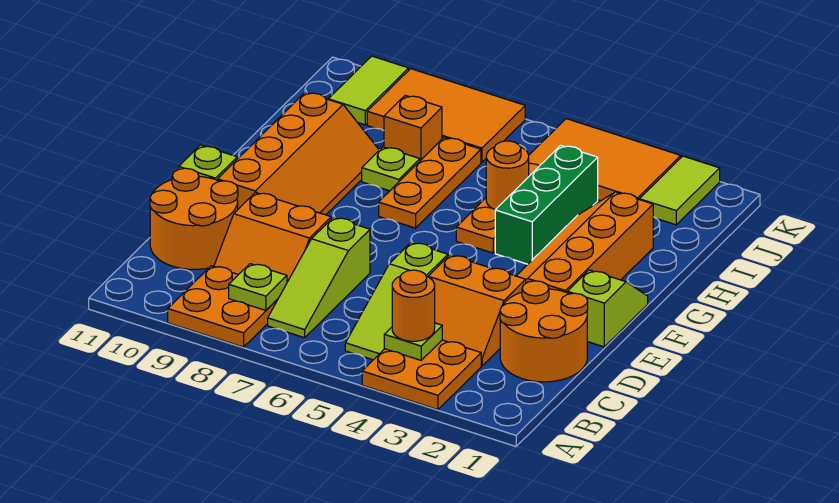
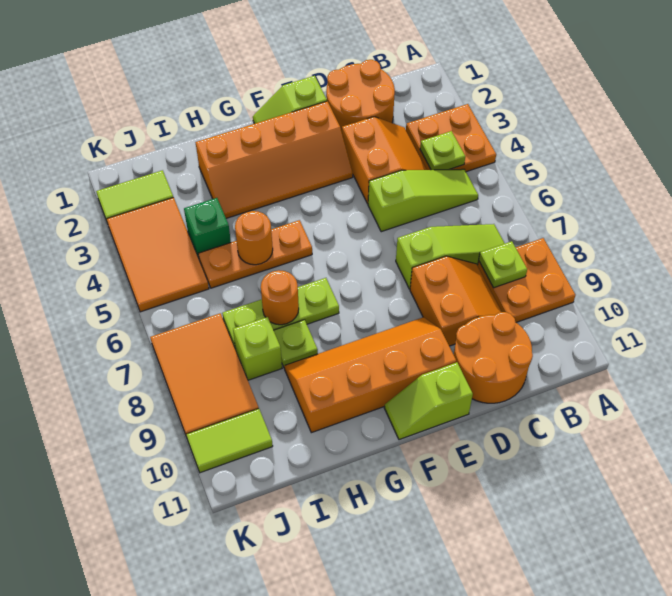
orange 1x1 round brick [392,270,435,341] -> orange 1x1 round brick moved to [261,270,299,325]
green 1x3 brick [495,145,598,264] -> green 1x1 brick [184,198,231,258]
orange 1x3 plate [379,138,481,228] -> lime 1x3 plate [222,278,339,349]
orange 1x1 brick [384,95,442,161] -> lime 1x1 brick [233,317,282,380]

